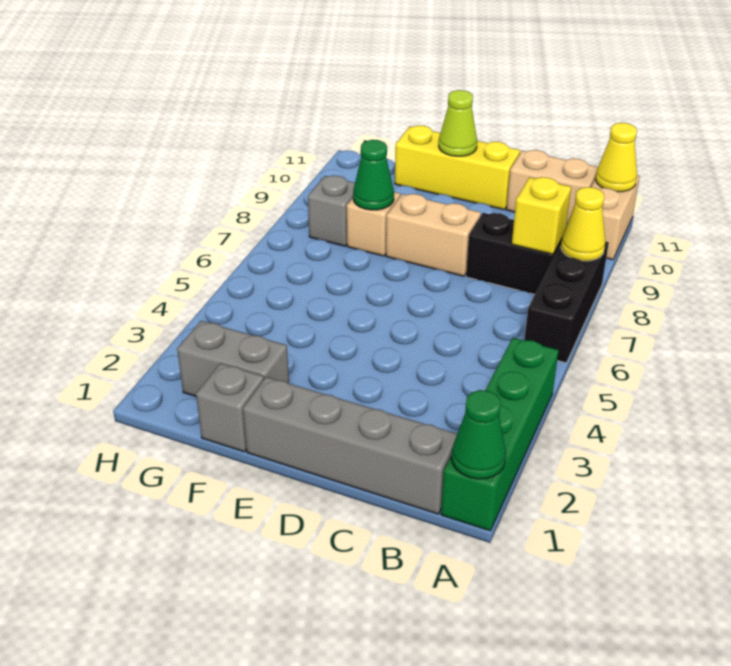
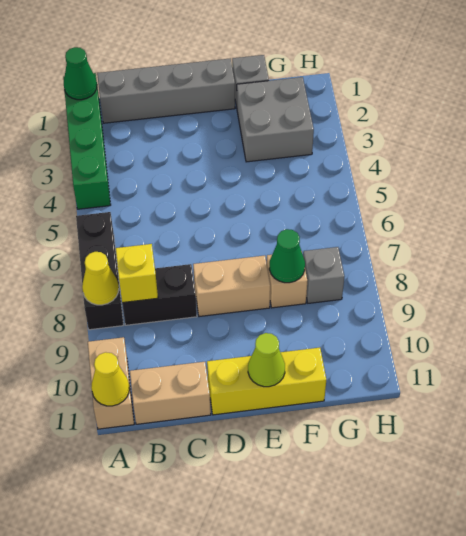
grey 1x2 brick [177,321,289,396] -> grey 2x2 brick [237,77,314,162]

